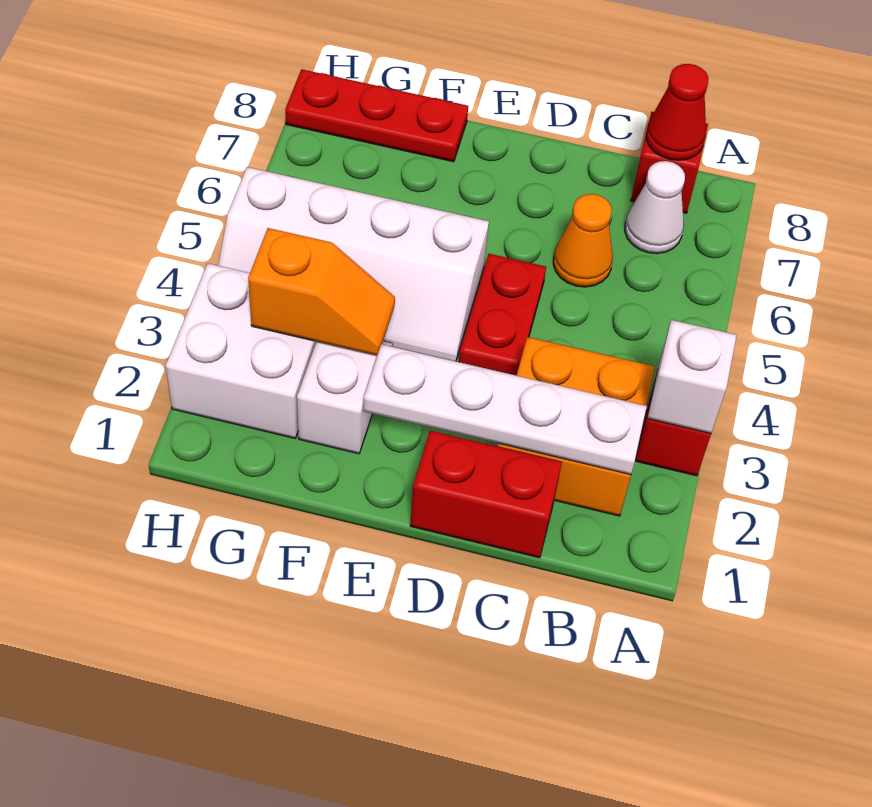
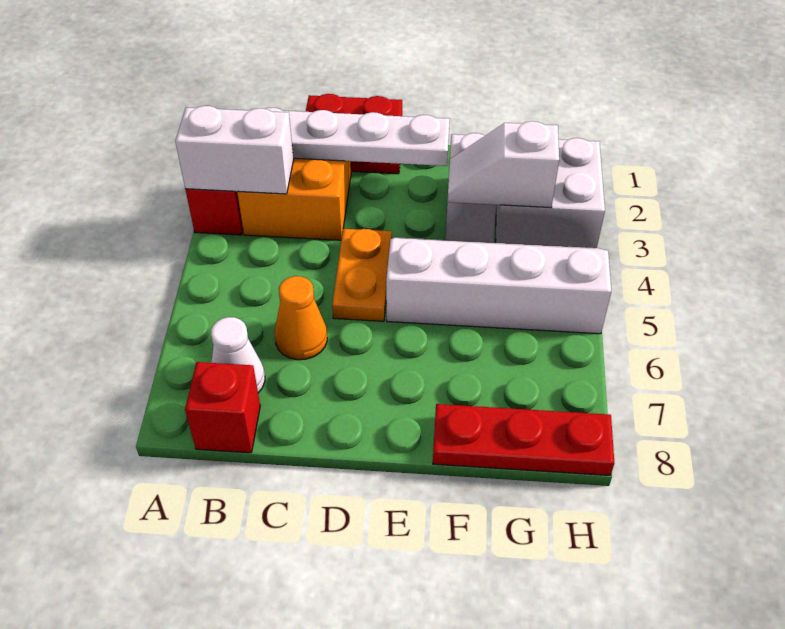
white 1x1 brick [647,320,737,433] -> white 1x2 brick [175,106,293,194]
red 1x1 cone [646,64,708,160] -> none
red 1x2 plate [459,254,546,376] -> orange 1x2 plate [332,229,392,321]
orange 1x2 slope [248,228,395,355] -> white 1x2 slope [447,121,559,208]

